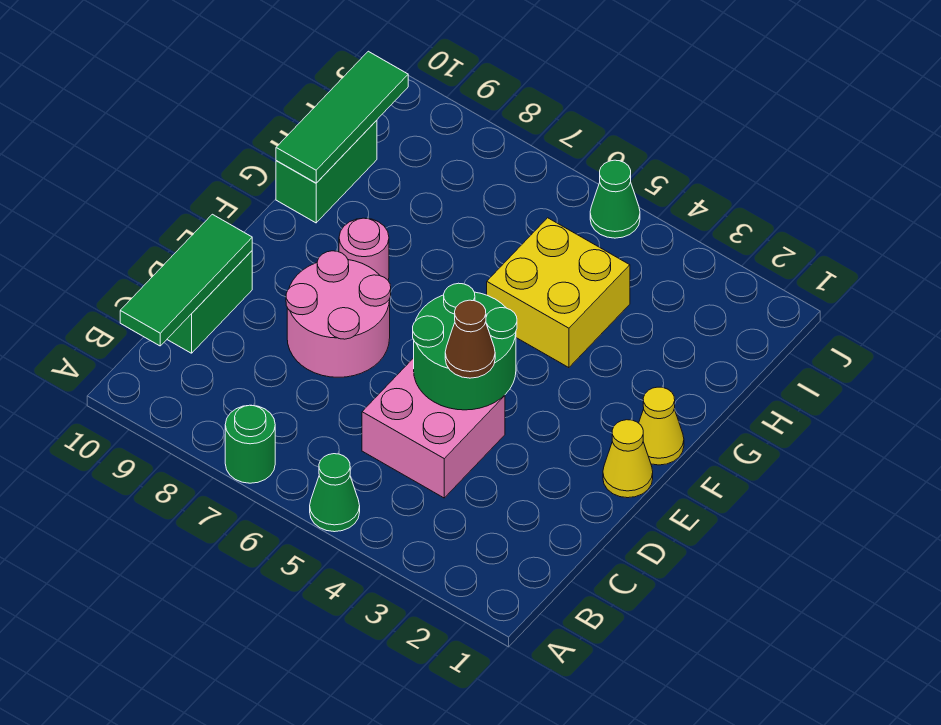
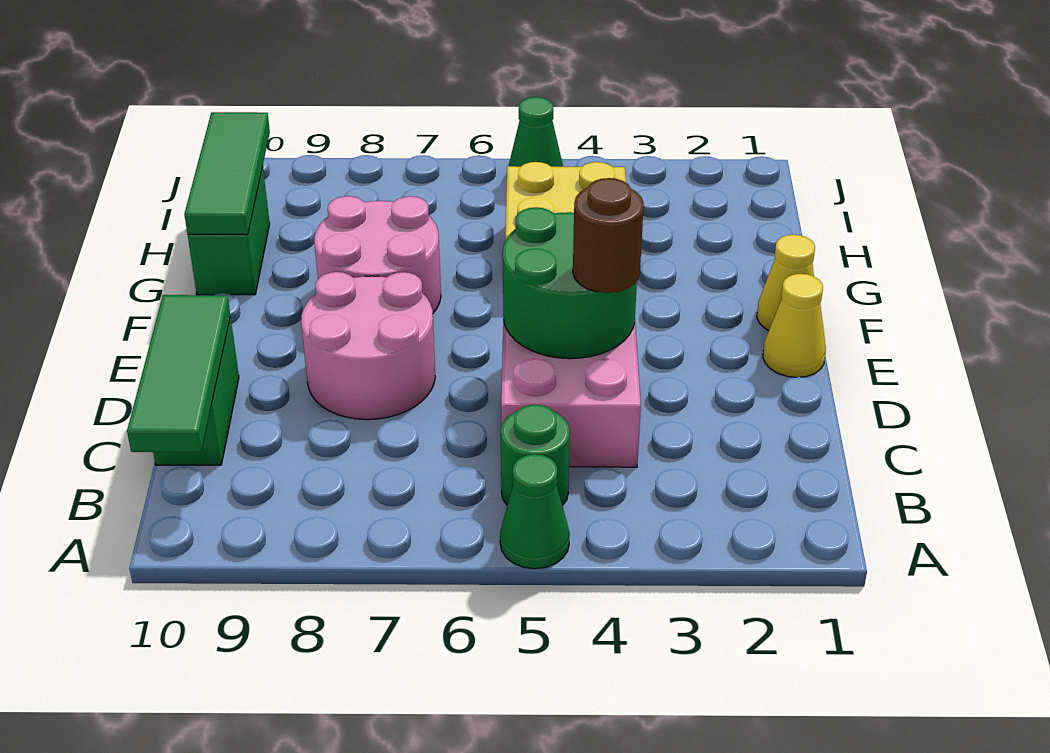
green 1x1 round brick [225,405,275,483] -> green 1x1 round brick moved to [501,404,570,506]
brown 1x1 cone [445,300,495,378] -> brown 1x1 round brick [573,178,644,293]
pink 1x1 round brick [339,218,389,280] -> pink 2x2 round brick [314,196,441,313]

